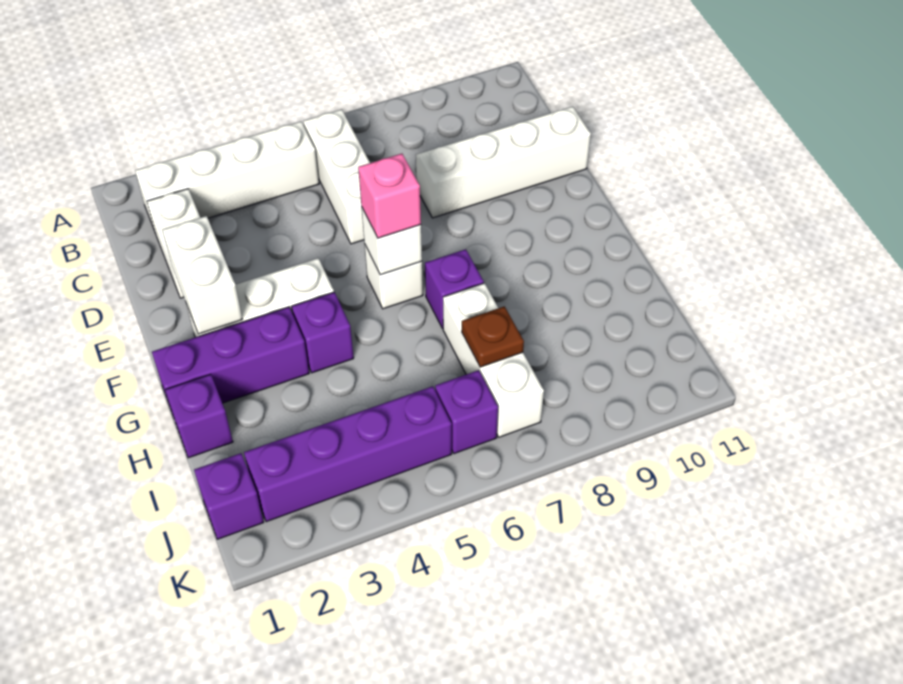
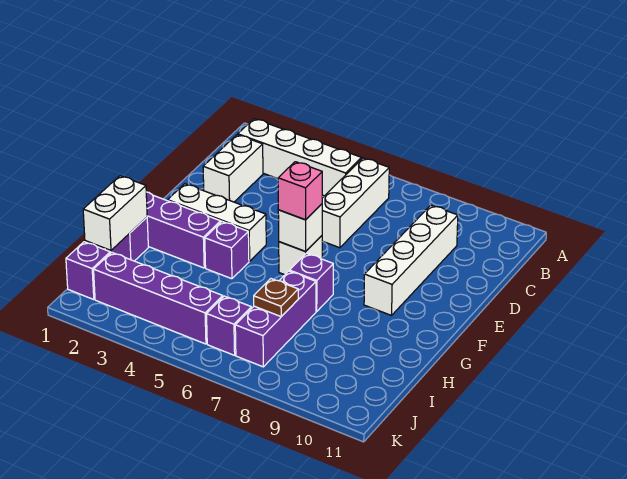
white 1x4 brick [416,106,591,218] -> white 1x4 brick turned to [364,205,458,315]
white 1x2 brick [162,216,242,334] -> white 1x2 brick moved to [83,176,147,250]
white 1x3 brick [443,283,544,437] -> purple 1x3 brick [235,271,316,367]

